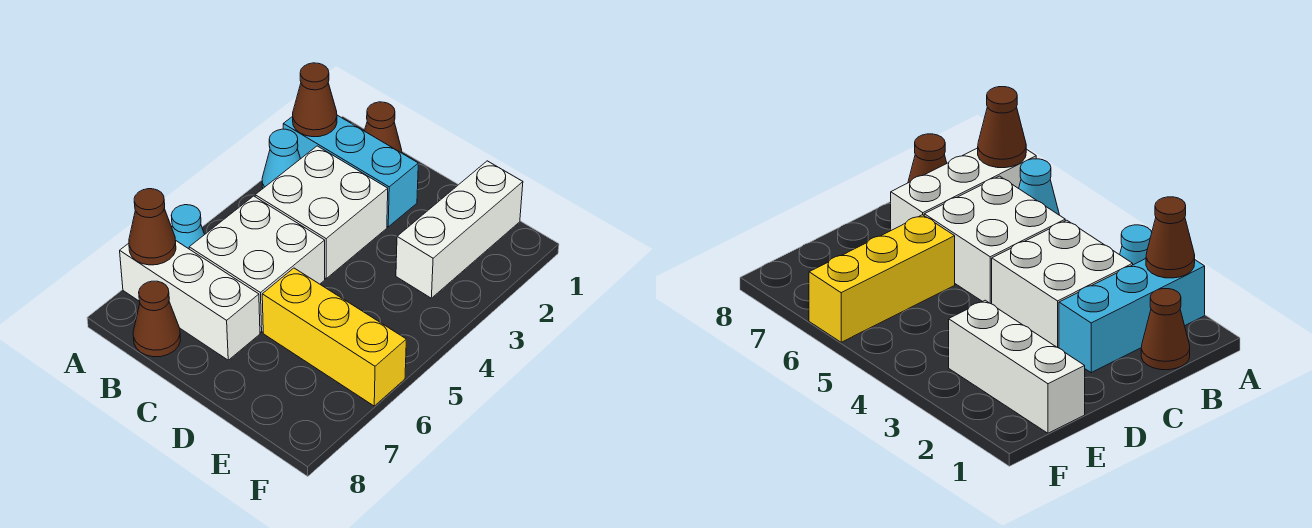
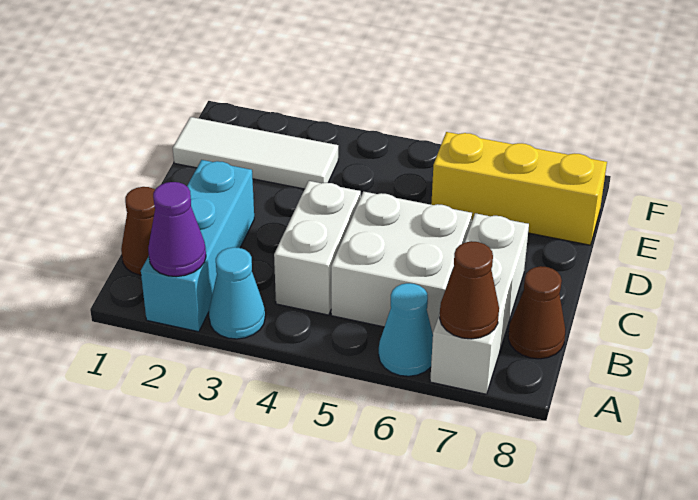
brown 1x1 cone [293,63,337,137] -> purple 1x1 cone [148,182,206,277]
white 2x2 brick [255,146,388,279] -> white 1x2 brick [274,181,361,315]
yellow 1x3 brick [262,268,406,406] -> yellow 1x3 brick turned to [431,132,607,245]
white 1x3 brick [396,161,523,298] -> white 1x3 tile [173,117,338,189]

